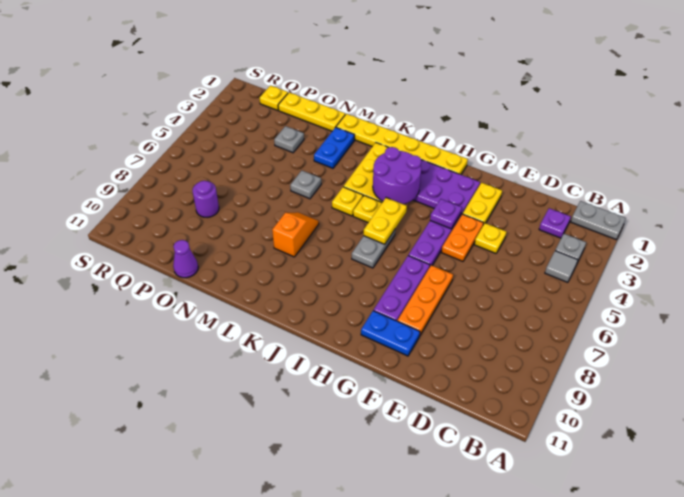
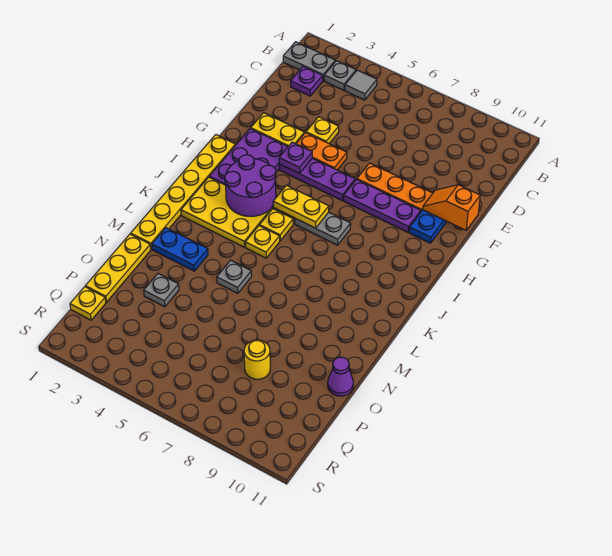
grey 1x2 plate [571,201,626,240] -> grey 1x2 plate turned to [283,42,335,81]
orange 1x2 slope [272,212,319,257] -> orange 1x2 slope moved to [423,185,480,230]
purple 1x1 round brick [192,181,219,217] -> yellow 1x1 round brick [244,340,270,379]

